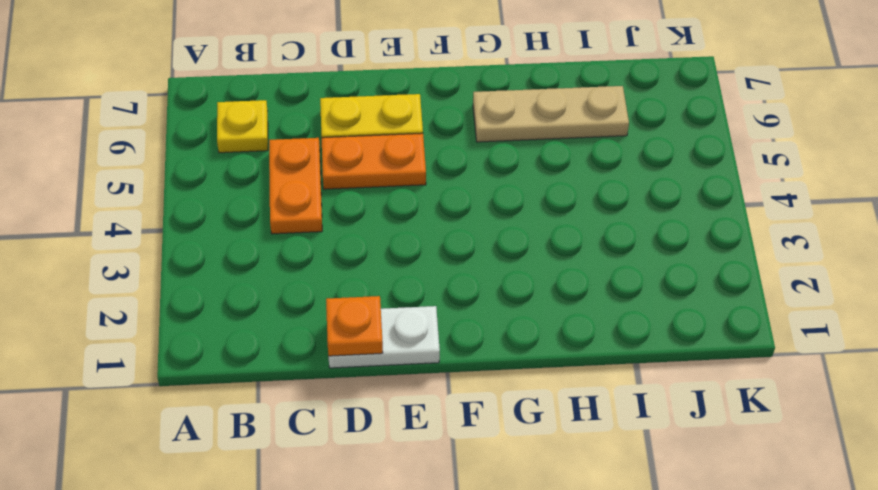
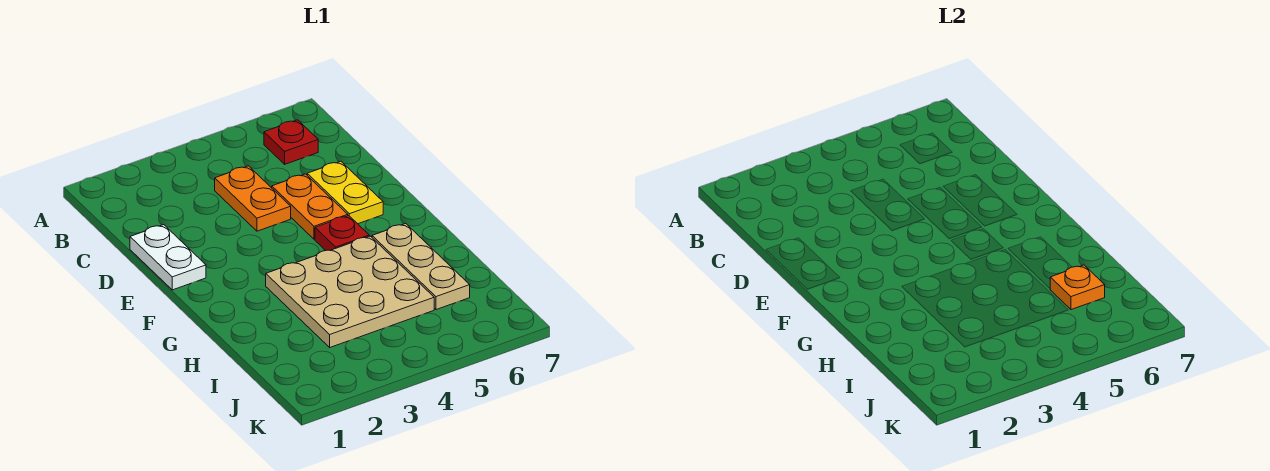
yellow 1x1 plate [217,100,268,153] -> red 1x1 plate [264,120,318,164]
orange 1x2 plate [269,138,322,234] -> orange 1x2 plate turned to [215,166,291,231]
orange 1x1 plate [326,296,383,356] -> orange 1x1 plate moved to [1050,265,1105,310]
none -> red 1x1 plate [315,215,369,251]
none -> tan 3x3 plate [266,236,434,347]

